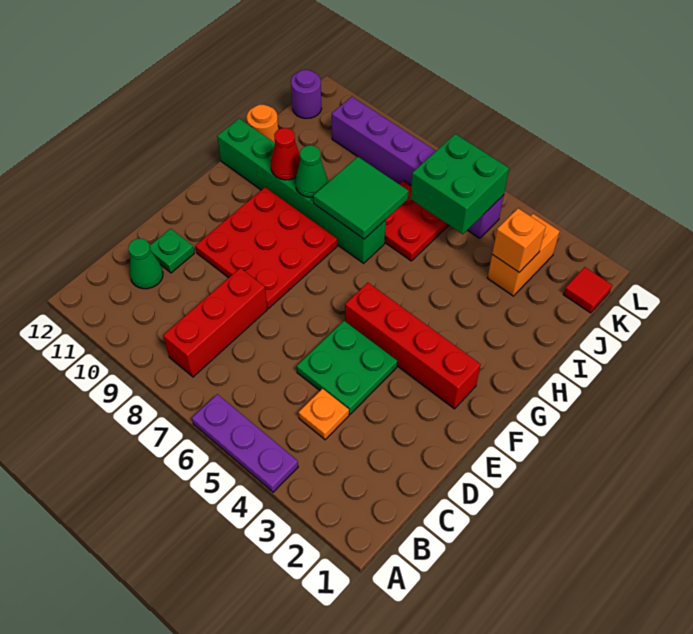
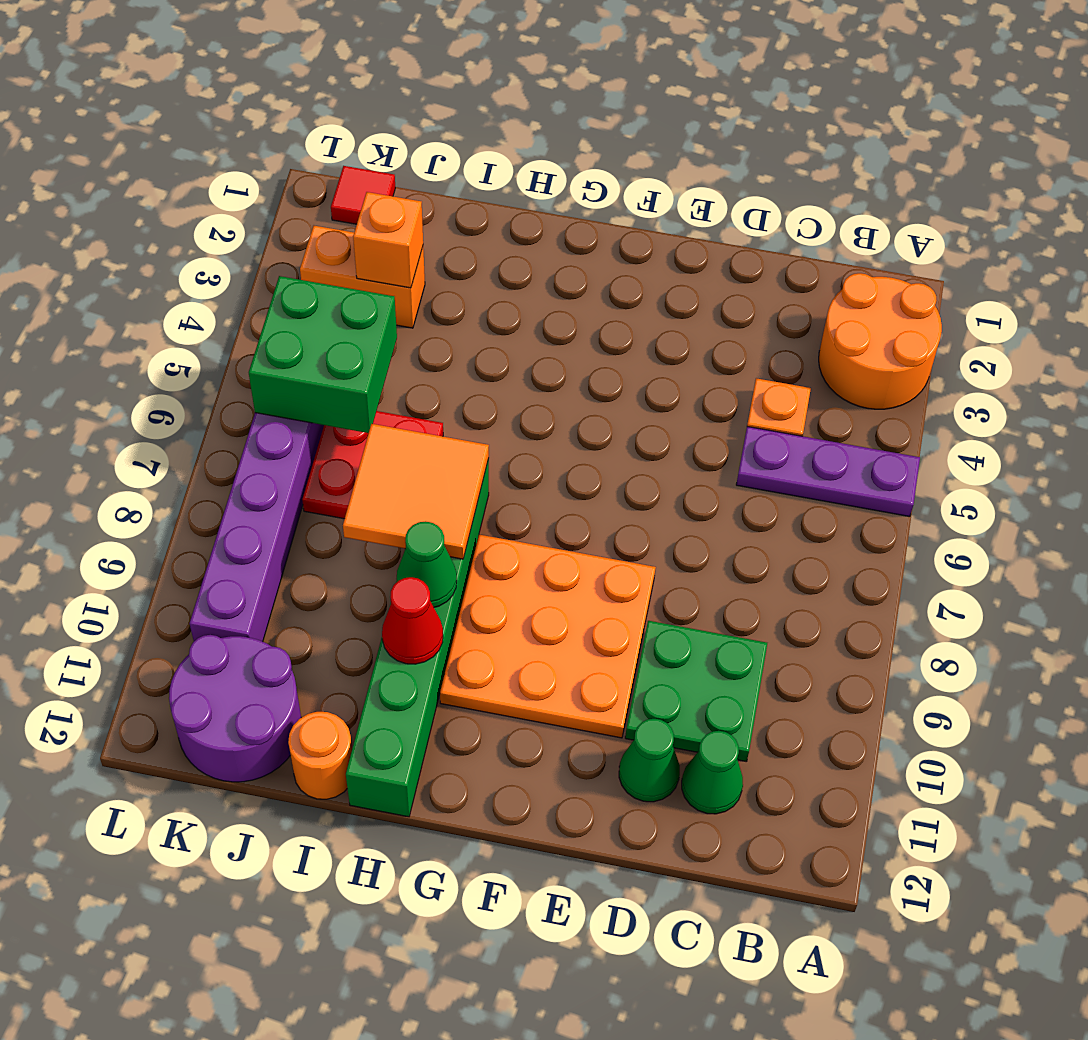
none -> orange 2x2 round brick [819,273,942,409]
purple 1x3 plate [192,394,298,492] -> purple 1x3 plate turned to [736,427,920,517]
red 1x3 brick [163,268,267,377] -> none
green 2x2 plate [297,321,397,414] -> green 2x2 plate moved to [625,621,767,762]
green 1x1 plate [150,229,194,273] -> green 1x1 cone [619,719,680,802]
red 3x3 plate [195,187,337,308] -> orange 3x3 plate [440,535,656,738]
red 1x4 brick [345,283,481,409] -> none
green 2x2 tile [313,157,409,239] -> orange 2x2 tile [343,424,489,559]
purple 1x1 round brick [291,70,322,119] -> purple 2x2 round brick [169,635,301,782]

